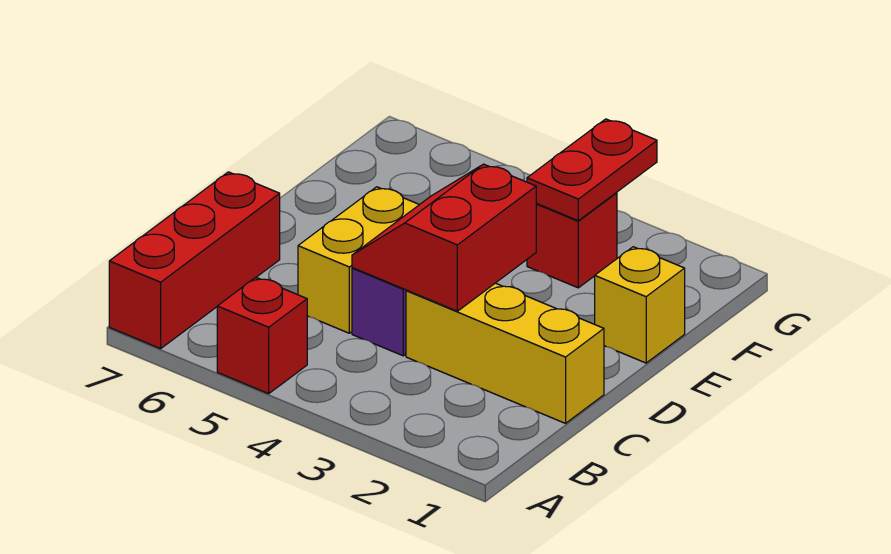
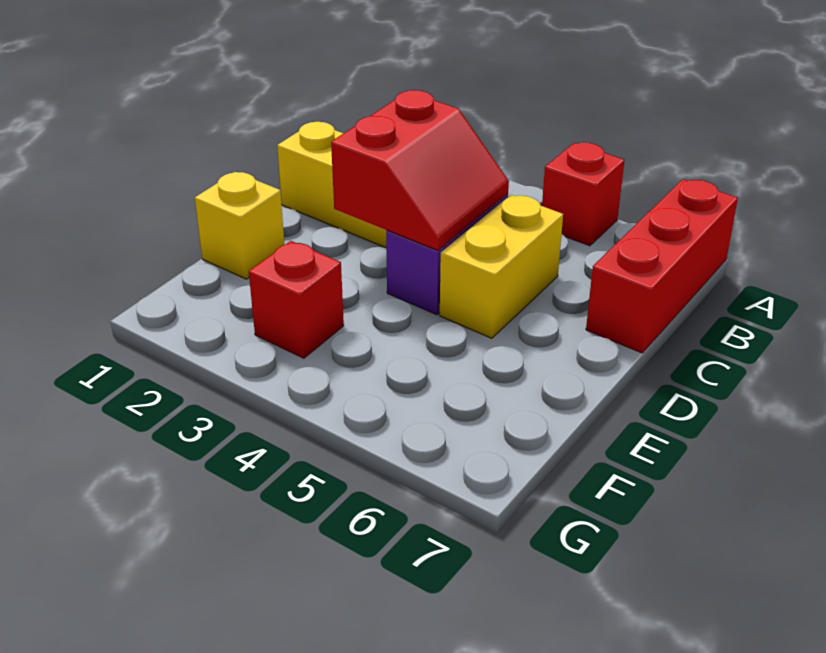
red 1x2 plate [527,119,657,221] -> none

